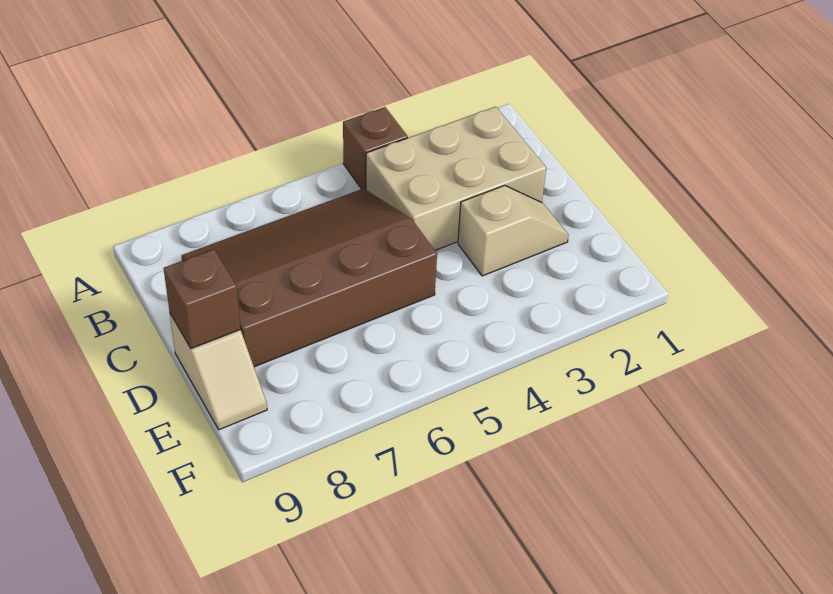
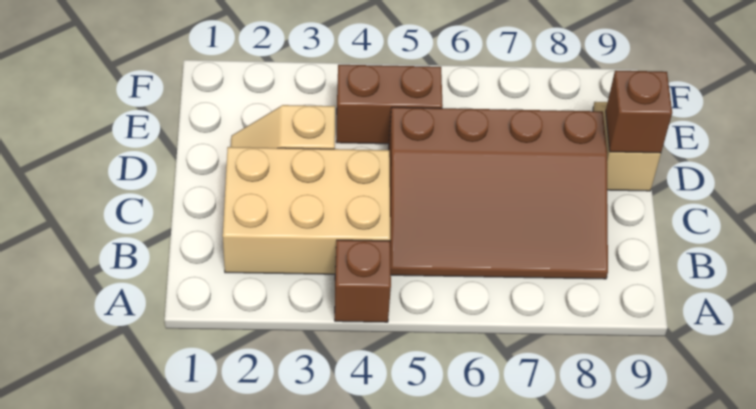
none -> brown 1x2 brick [337,65,443,144]

